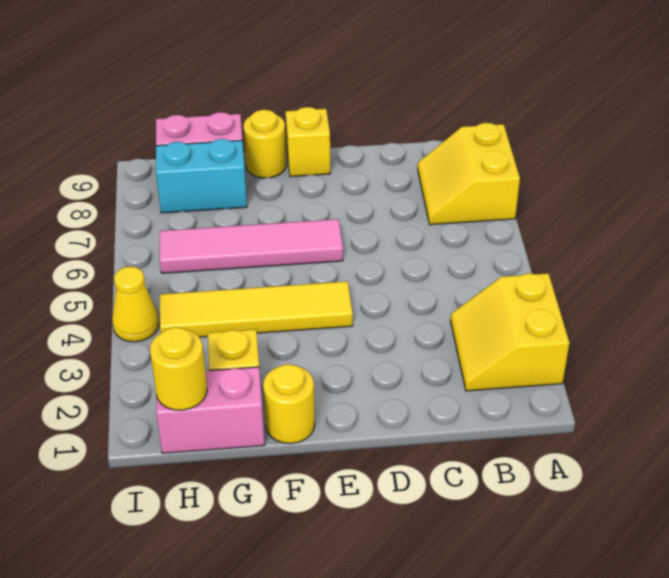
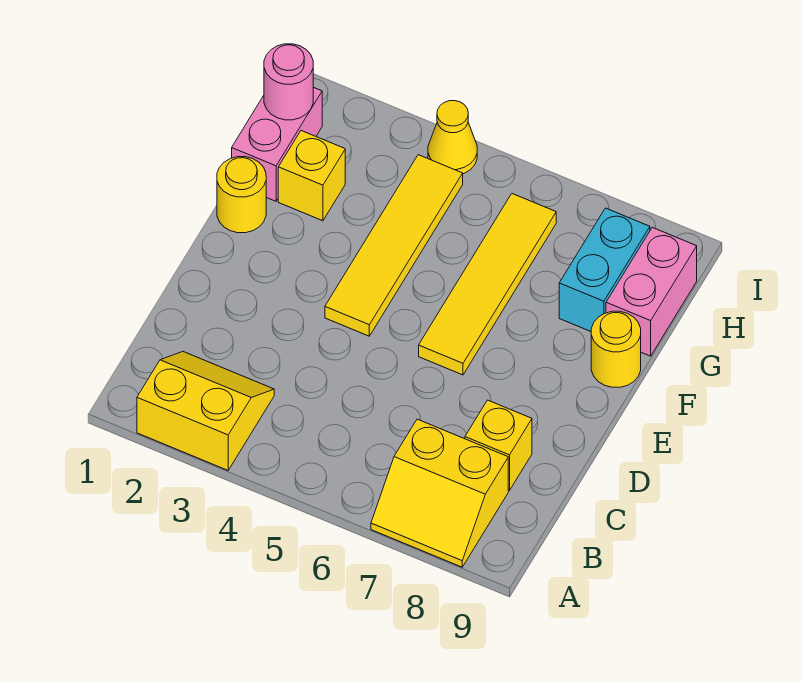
yellow 2x2 slope [418,123,520,225] -> yellow 2x2 slope turned to [371,419,508,567]
pink 1x4 tile [160,219,343,273] -> yellow 1x4 tile [419,194,556,375]
yellow 1x1 brick [286,107,330,177] -> yellow 1x1 brick moved to [465,400,532,490]
yellow 1x1 round brick [150,327,207,410] -> pink 1x1 round brick [264,44,313,120]

